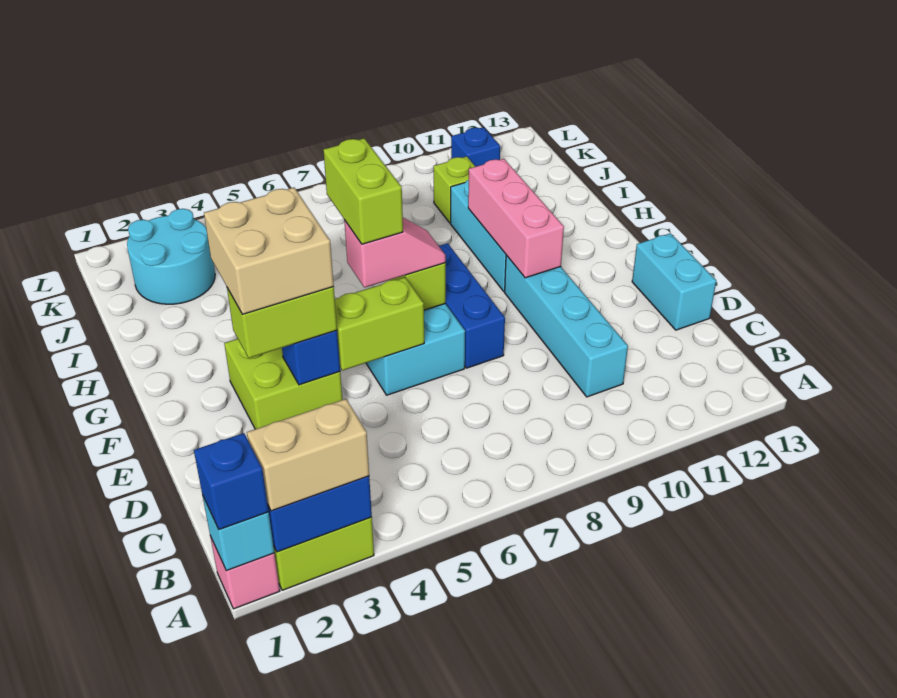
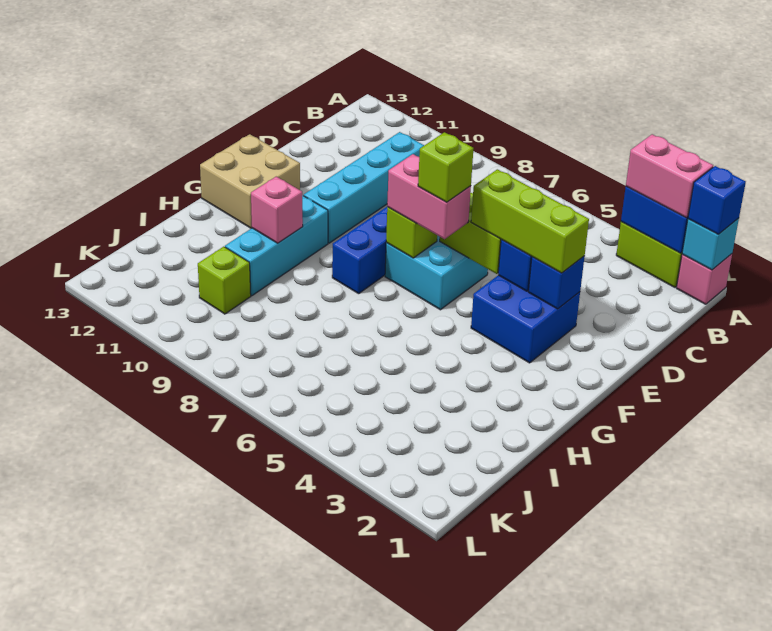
tan 1x2 brick [247,399,369,511] -> pink 1x2 brick [626,134,713,218]
cyan 1x2 brick [632,233,716,330] -> none
lime 2x2 brick [224,339,342,429] -> blue 2x2 brick [471,275,580,363]
lime 1x2 brick [227,287,337,358] -> lime 1x3 brick [471,169,589,273]
tan 2x2 brick [204,188,334,314] -> tan 2x2 brick moved to [200,134,300,228]
pink 1x2 slope [344,218,446,288] -> pink 1x2 brick [387,154,471,239]
lime 1x2 brick [323,138,403,244] -> lime 1x1 brick [418,132,474,202]
pink 1x3 brick [468,159,564,278] -> pink 1x1 brick [251,177,303,243]
cyan 2x2 round brick [127,209,215,304] -> none
blue 1x1 brick [451,127,500,167] -> blue 1x1 brick moved to [528,256,585,309]

